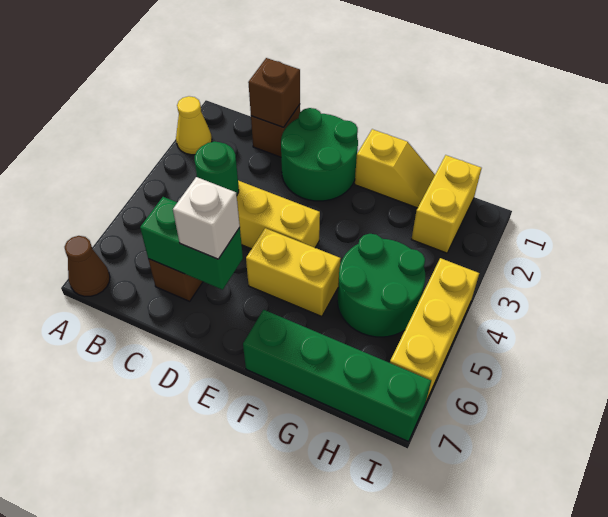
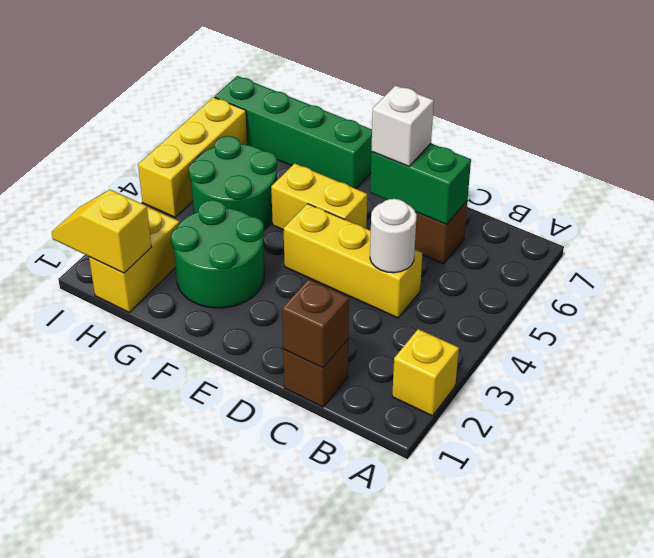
yellow 1x1 cone [176,96,212,155] -> yellow 1x1 brick [392,329,459,416]
brown 1x1 cone [65,236,110,296] -> none
green 1x1 round brick [195,141,239,195] -> white 1x1 round brick [370,199,417,273]
green 2x2 round brick [281,108,358,201] -> green 2x2 round brick moved to [171,200,265,308]
yellow 1x2 slope [355,129,435,208] -> yellow 1x2 slope moved to [52,190,151,273]

